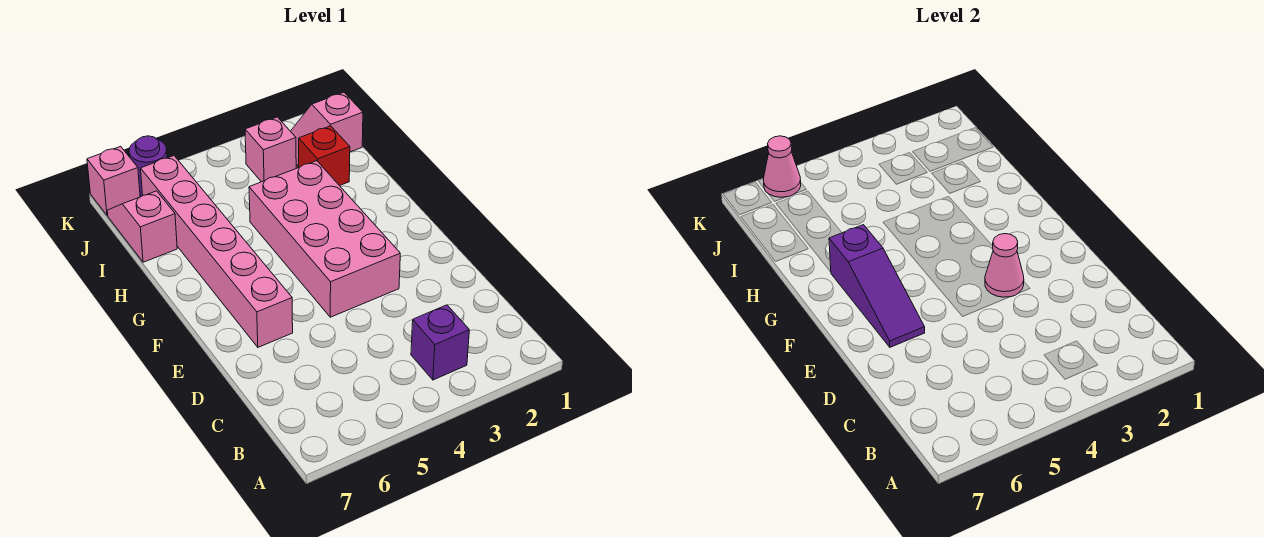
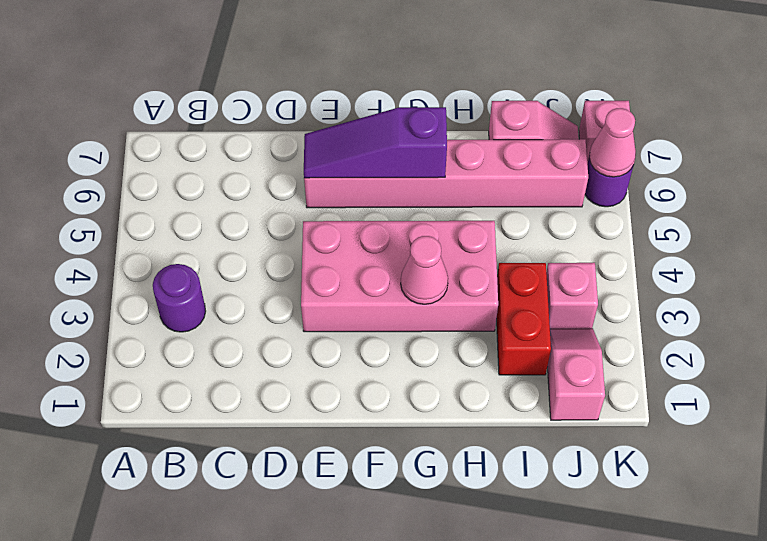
purple 1x1 brick [411,305,469,380] -> purple 1x1 round brick [153,264,206,332]
pink 1x1 cone [985,234,1024,297] -> pink 1x1 cone moved to [401,236,448,304]
red 1x1 brick [299,126,350,186] -> red 1x2 brick [496,263,551,375]

